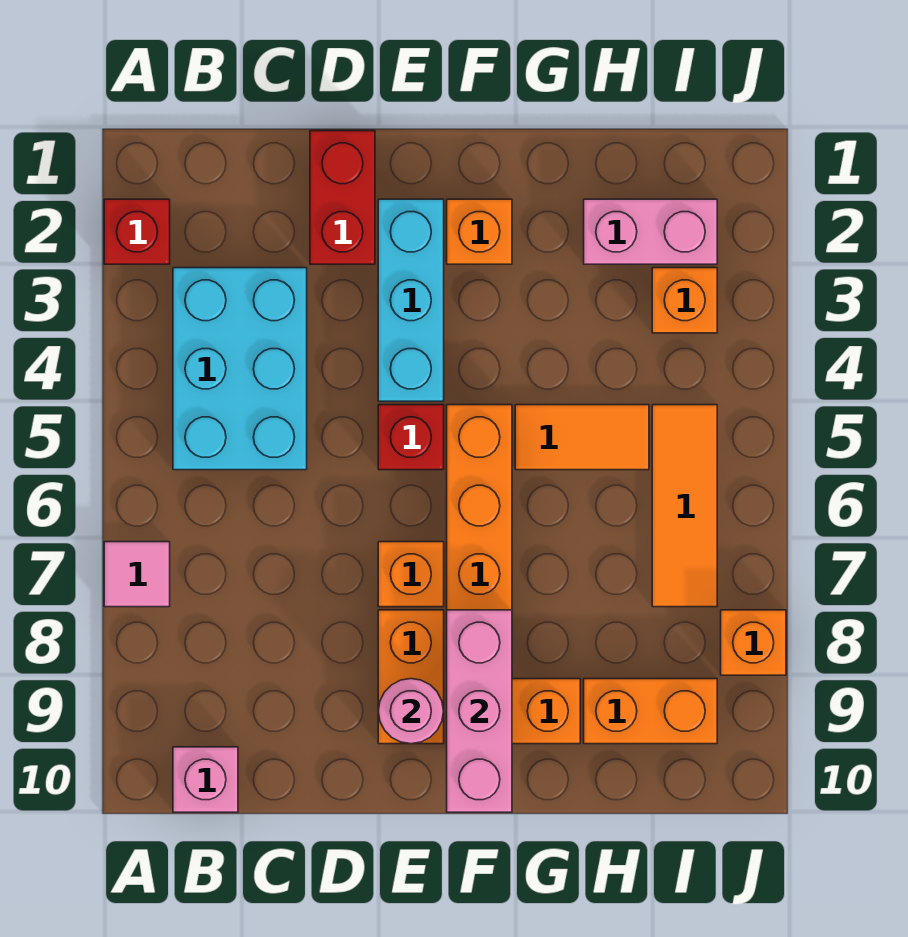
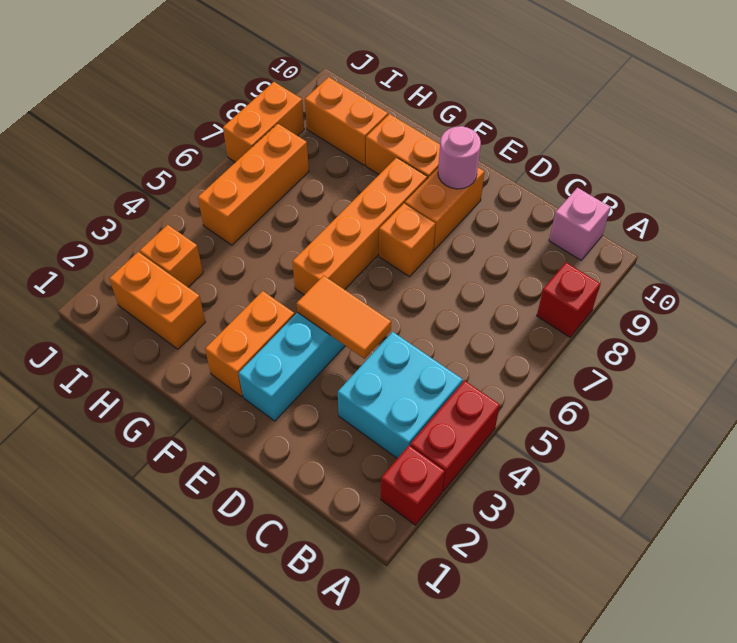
pink 1x1 tile [104,542,170,607] -> none
cyan 2x3 brick [173,268,307,470] -> cyan 2x2 brick [338,332,463,459]
red 1x2 brick [310,131,375,264] -> red 1x2 brick moved to [410,381,500,491]
red 1x1 brick [378,405,444,470] -> red 1x1 brick moved to [537,263,600,337]
orange 1x1 brick [447,199,512,264] -> orange 1x2 brick [205,291,295,396]
pink 1x3 brick [447,610,512,812] -> none
orange 1x2 tile [515,405,649,470] -> orange 1x2 tile moved to [296,276,391,359]
pink 1x2 brick [584,199,717,264] -> orange 1x2 brick [109,252,205,349]
orange 1x3 tile [652,405,717,607] -> orange 1x3 brick [198,124,309,245]
orange 1x1 brick [721,610,786,675] -> orange 1x2 brick [223,82,304,162]

